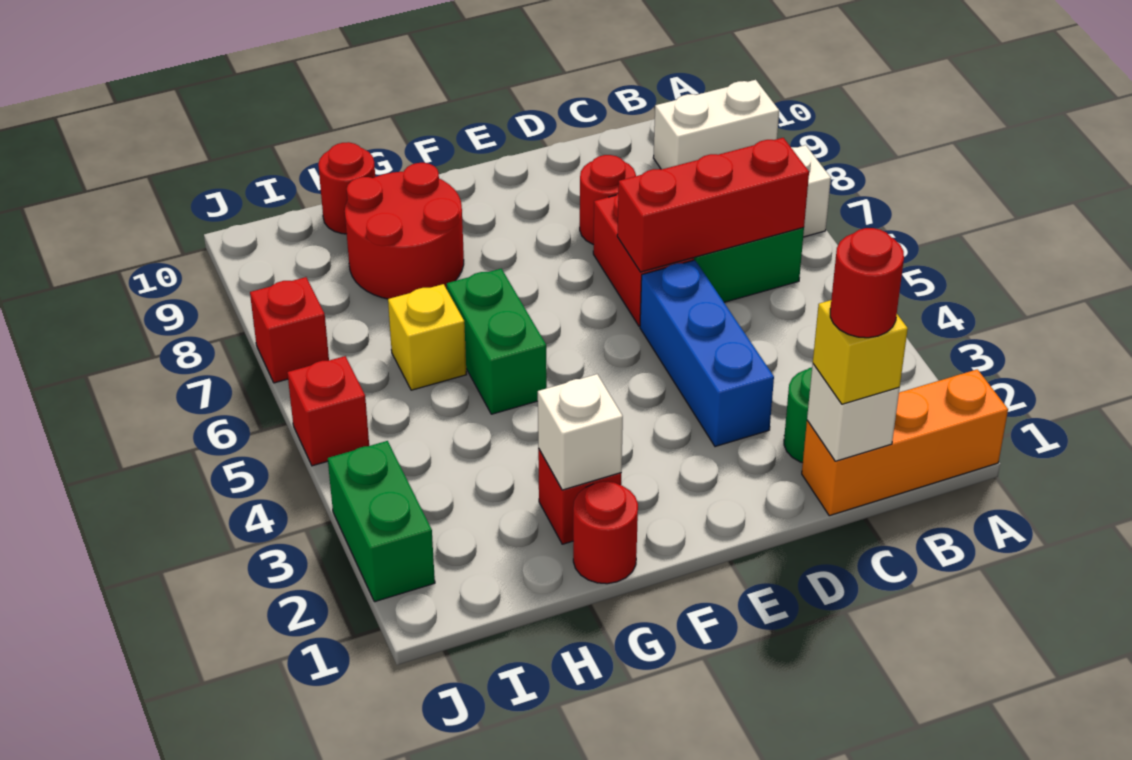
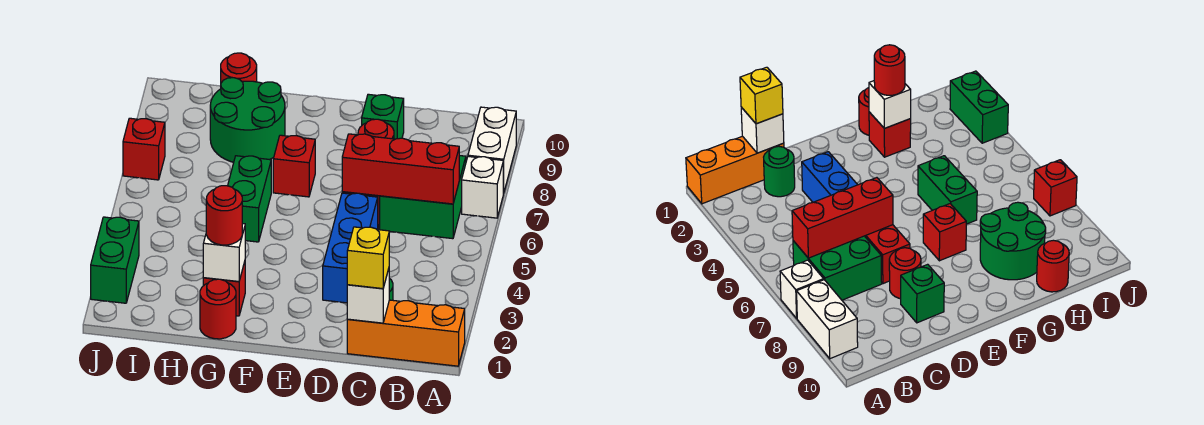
white 1x2 brick [653,80,779,169] -> white 1x2 brick turned to [468,107,516,193]
red 1x1 round brick [830,228,904,338] -> red 1x1 round brick moved to [206,186,242,245]
none -> green 1x1 brick [362,94,404,139]
red 2x2 round brick [345,163,464,299] -> green 2x2 round brick [210,78,285,162]
yellow 1x1 brick [388,284,467,390] -> none
red 1x1 brick [287,356,369,466] -> red 1x1 brick moved to [273,135,315,197]

